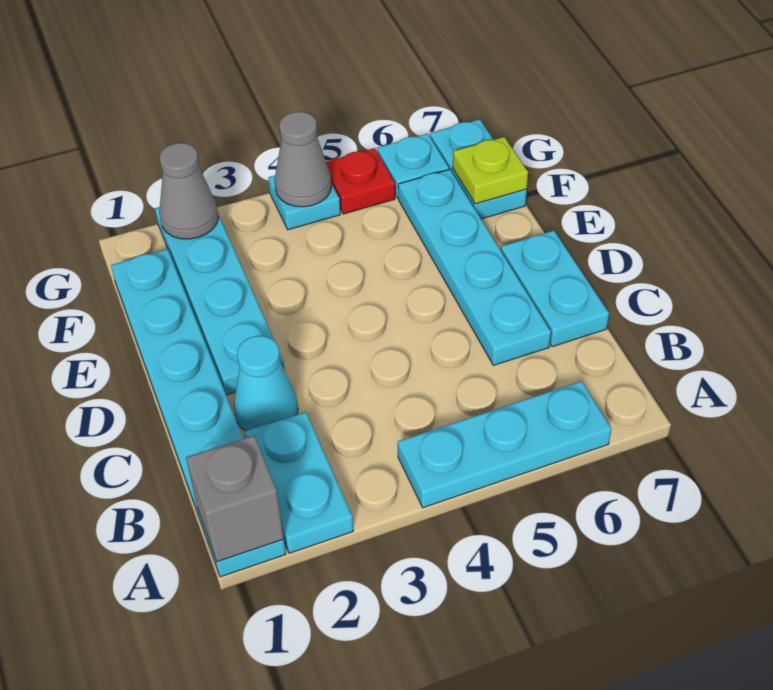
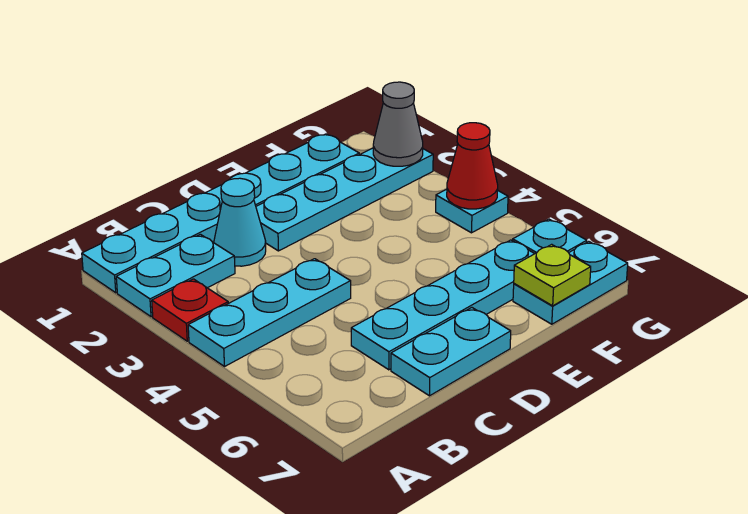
grey 1x1 brick [186,436,284,562] -> none
cyan 1x3 plate [398,381,611,508] -> cyan 1x3 plate turned to [188,259,351,366]
grey 1x1 cone [275,112,332,207] -> red 1x1 cone [447,123,498,209]
red 1x1 plate [326,148,395,214] -> red 1x1 plate moved to [152,279,228,341]

